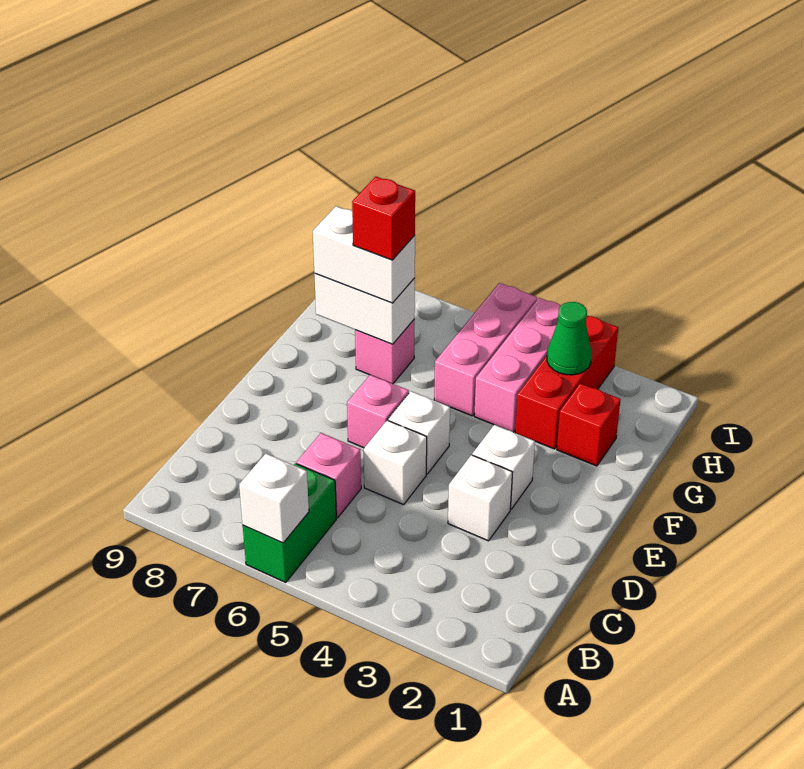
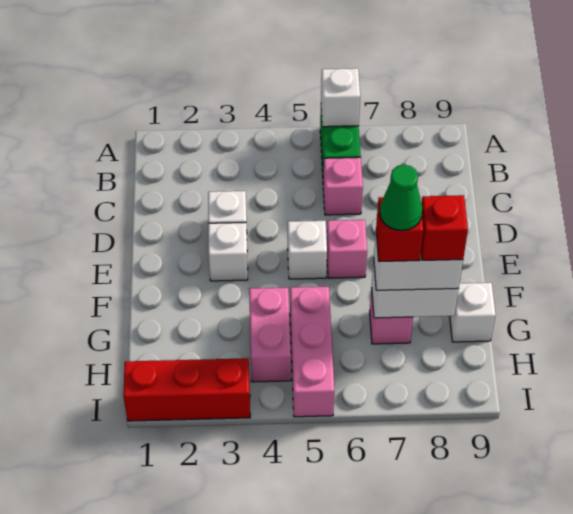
white 1x1 brick [364,420,427,505] -> white 1x1 brick moved to [450,283,496,342]
red 1x1 brick [557,383,621,466] -> red 1x1 brick moved to [421,195,468,260]
red 1x3 brick [515,316,618,449] -> red 1x3 brick turned to [123,358,250,421]
pink 1x3 brick [474,298,560,432] -> pink 1x2 brick [249,288,291,382]
green 1x1 cone [547,302,591,375] -> green 1x1 cone moved to [380,165,422,231]

